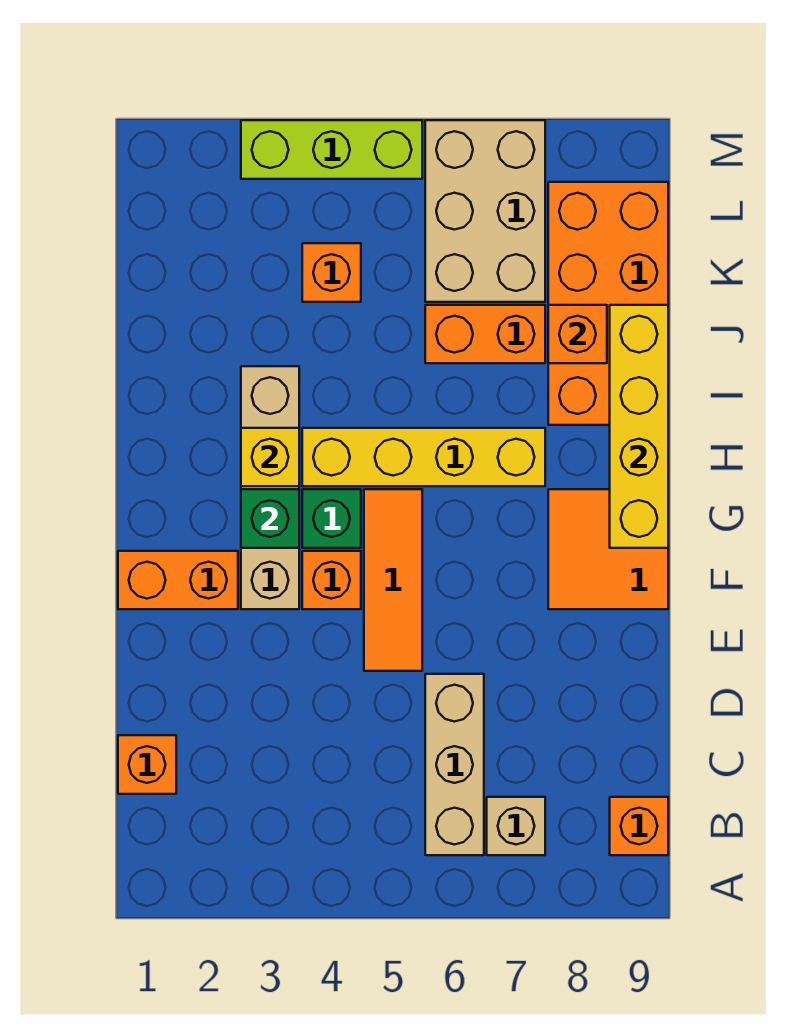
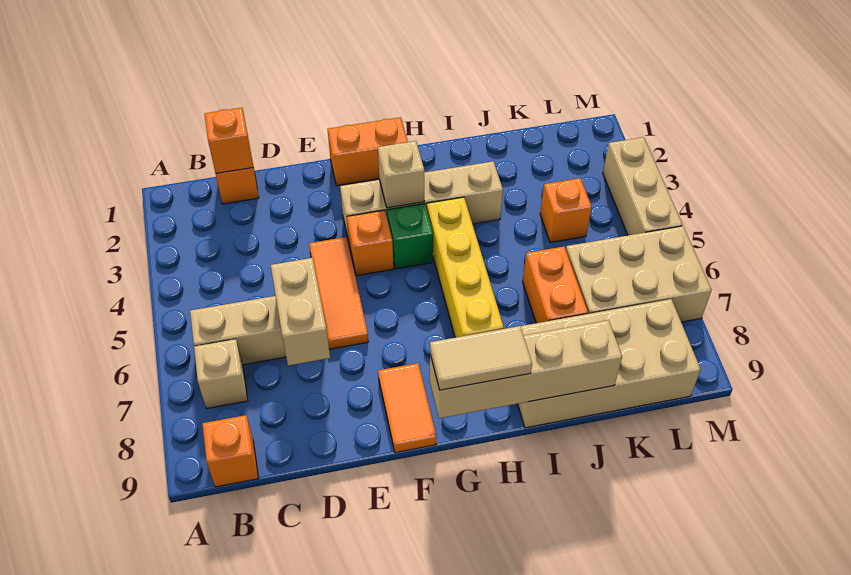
none -> tan 1x2 brick [271,258,330,366]
orange 1x3 tile [364,489,422,671] -> orange 1x3 tile turned to [309,237,368,349]
orange 1x2 brick [118,551,238,609] -> orange 1x2 brick turned to [327,117,408,186]
orange 2x2 tile [548,489,668,609] -> orange 1x2 tile [378,363,437,453]
green 1x1 brick [241,489,299,548] -> tan 1x1 brick [378,141,424,208]
yellow 1x4 brick [610,305,668,548] -> tan 1x4 brick [430,320,622,418]
none -> tan 1x2 tile [430,326,532,390]
yellow 1x1 brick [241,428,299,486] -> none
orange 2x4 brick [548,182,668,425] -> tan 2x4 brick [518,299,701,428]
orange 1x1 brick [548,305,607,363] -> orange 1x1 brick moved to [204,108,253,173]
lime 1x3 brick [241,120,422,179] -> tan 1x3 brick [603,137,683,235]

